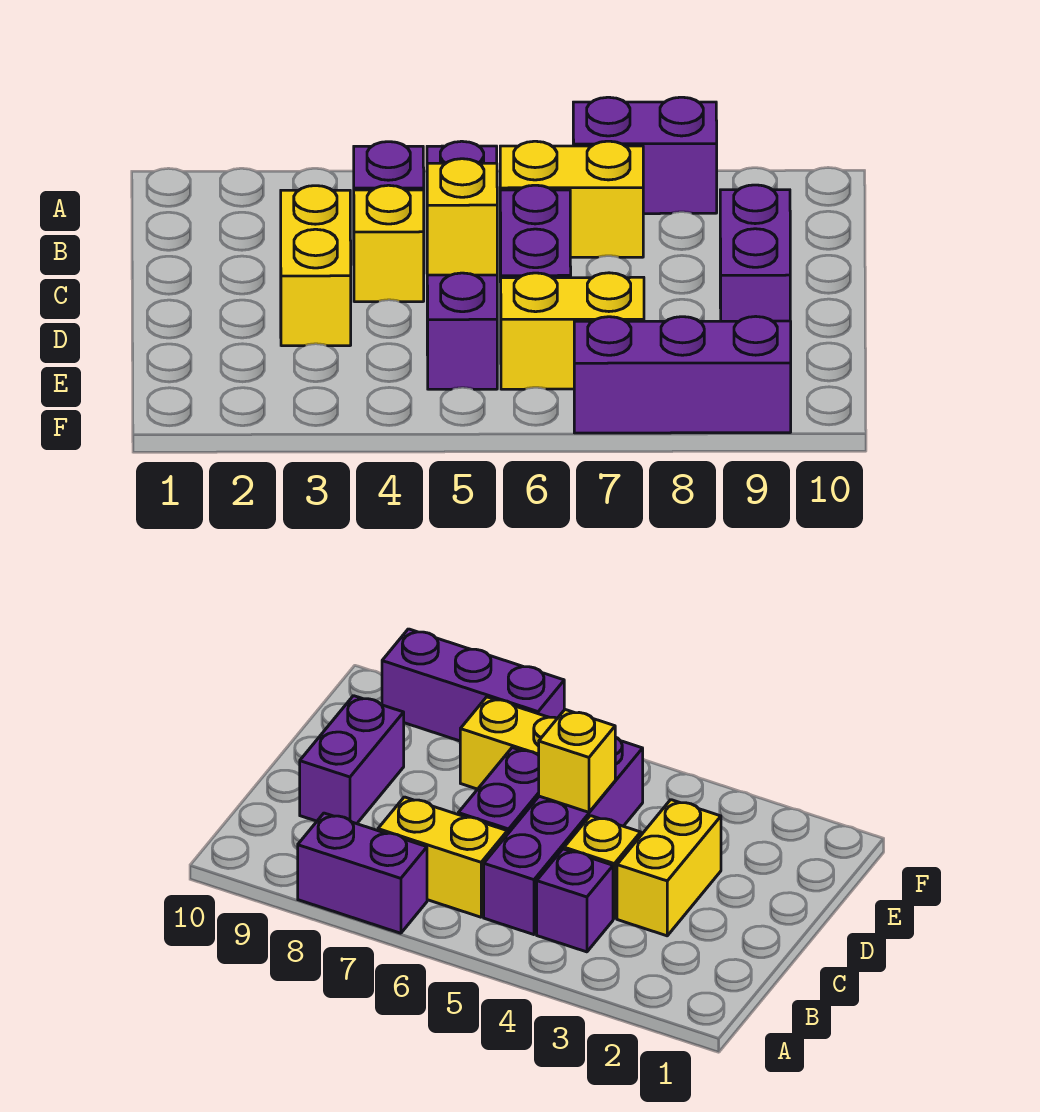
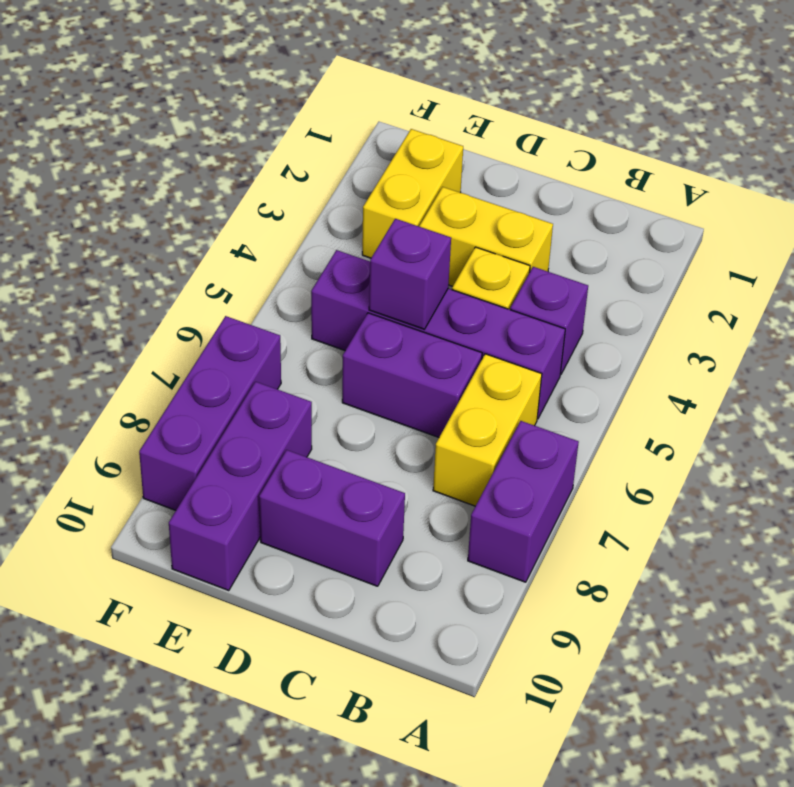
yellow 1x1 brick [427,159,497,275] -> purple 1x1 brick [369,219,451,329]
yellow 1x2 brick [501,273,644,389] -> yellow 1x2 brick moved to [362,129,463,258]
none -> purple 1x3 brick [169,382,312,591]

